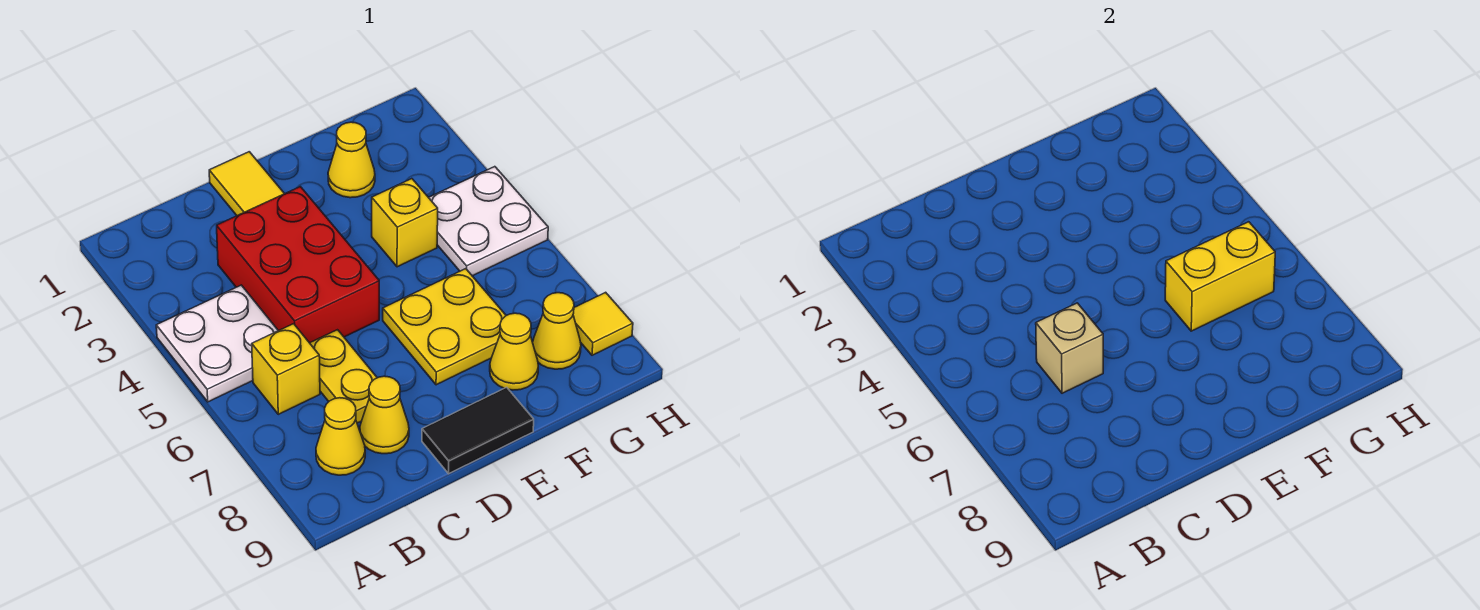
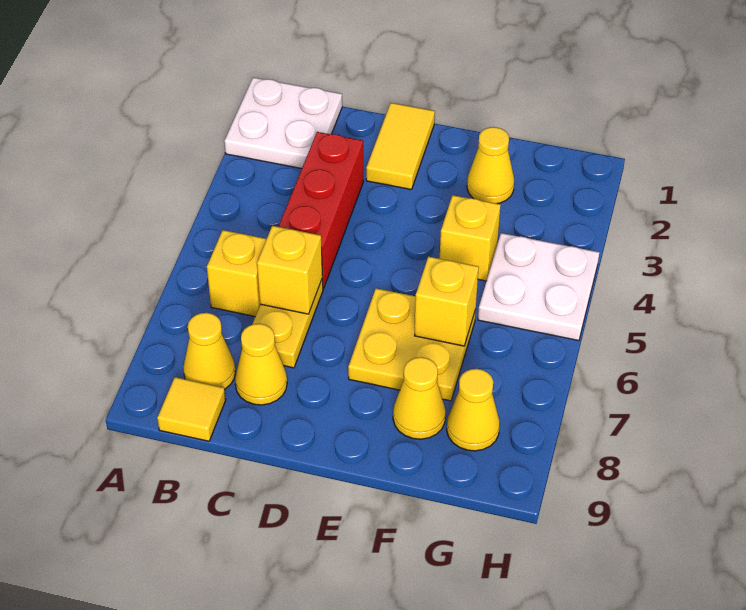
white 2x2 plate [156,285,278,402] -> white 2x2 plate moved to [224,78,342,169]
red 2x3 brick [217,187,379,343] -> red 1x3 brick [278,132,363,289]
tan 1x1 brick [1036,303,1103,393] -> yellow 1x1 brick [257,226,322,314]
black 1x2 tile [422,387,534,474] -> none
yellow 1x2 brick [1165,222,1275,331] -> yellow 1x1 brick [415,257,479,346]
yellow 1x1 tile [573,292,633,355] -> yellow 1x1 tile moved to [157,377,226,441]

